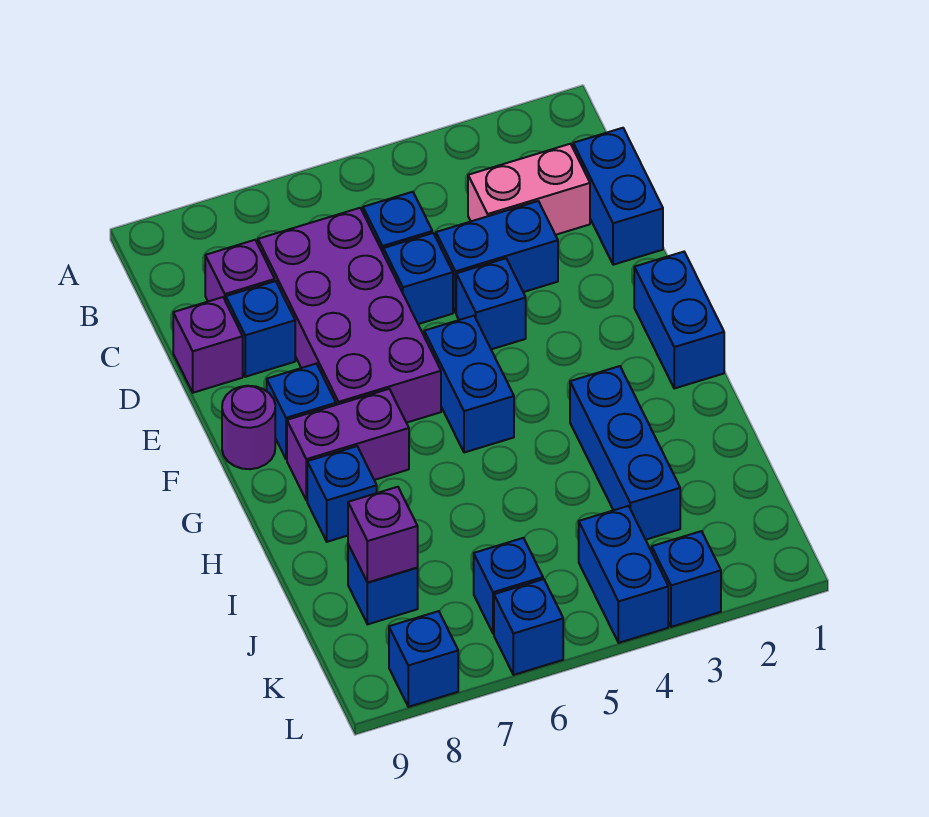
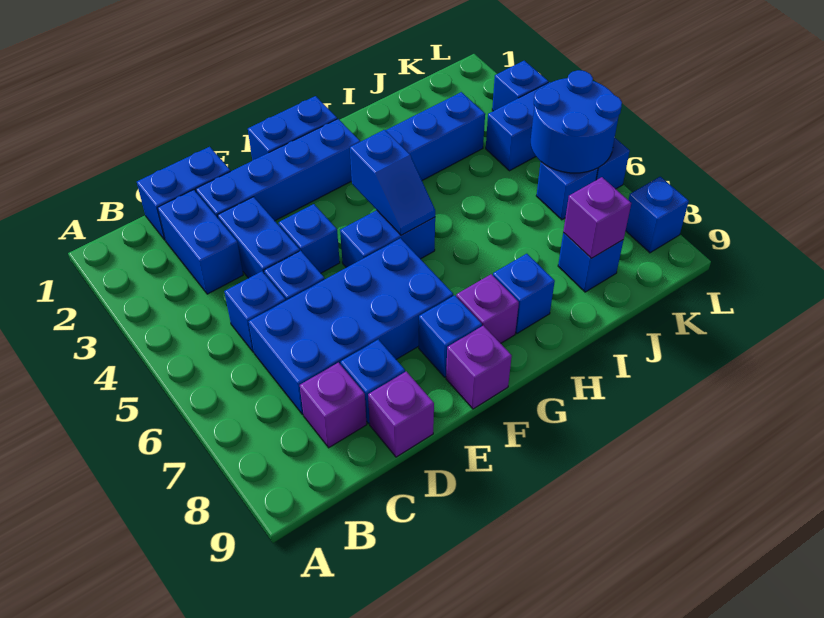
pink 1x2 brick [468,144,590,235] -> blue 1x2 brick [157,190,243,294]
purple 2x4 brick [258,208,441,423] -> blue 2x4 brick [249,238,453,415]
none -> blue 1x4 brick [196,119,360,221]
purple 1x1 round brick [222,386,275,469] -> purple 1x1 brick [446,325,512,409]
none -> blue 1x2 slope [350,130,435,235]
purple 1x2 brick [287,389,409,501] -> purple 1x1 brick [456,274,519,343]
none -> blue 2x2 round brick [531,70,622,173]

